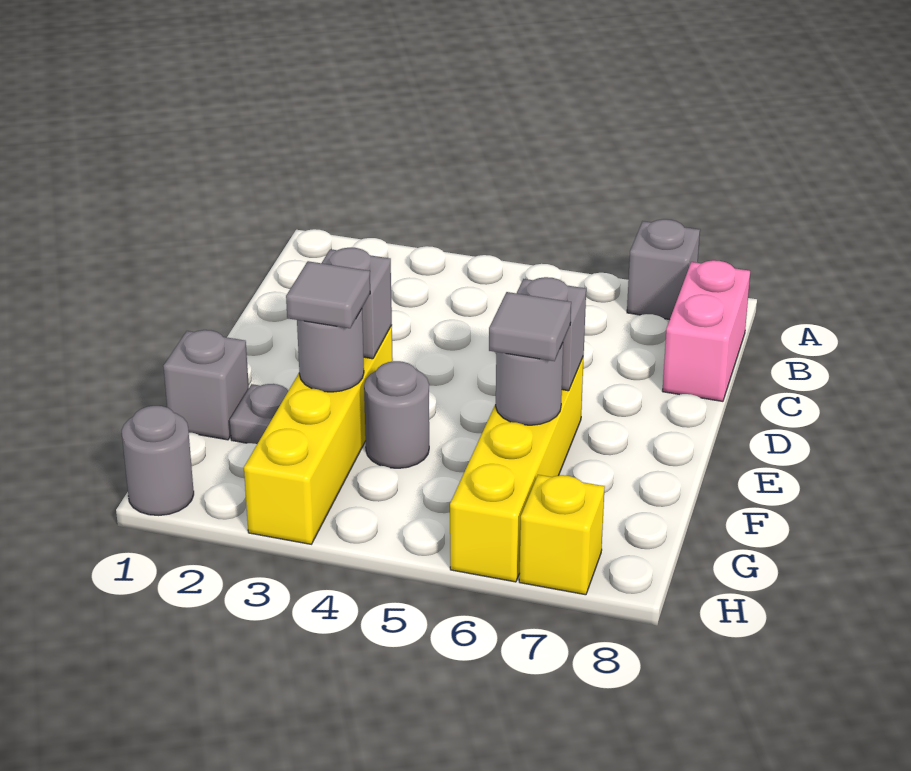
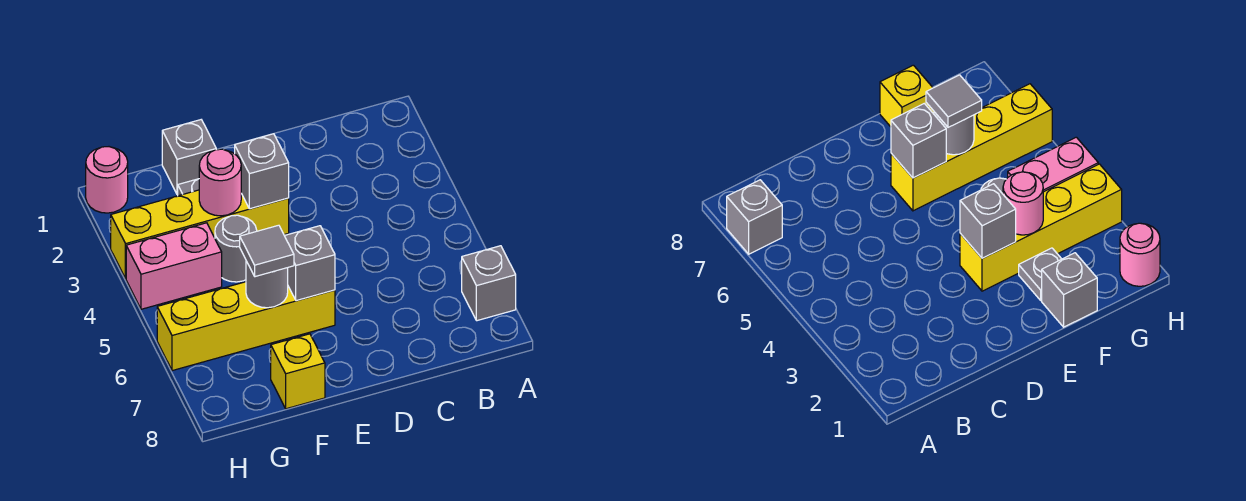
pink 1x2 brick [662,260,750,401] -> pink 1x2 brick moved to [126,223,222,309]
grey 1x1 round brick [297,309,364,392] -> pink 1x1 round brick [199,149,241,216]
grey 1x1 tile [286,261,370,328] -> none
grey 1x1 round brick [122,406,194,515] -> pink 1x1 round brick [86,147,128,213]
yellow 1x1 brick [519,475,605,595] -> yellow 1x1 brick moved to [271,334,325,409]

